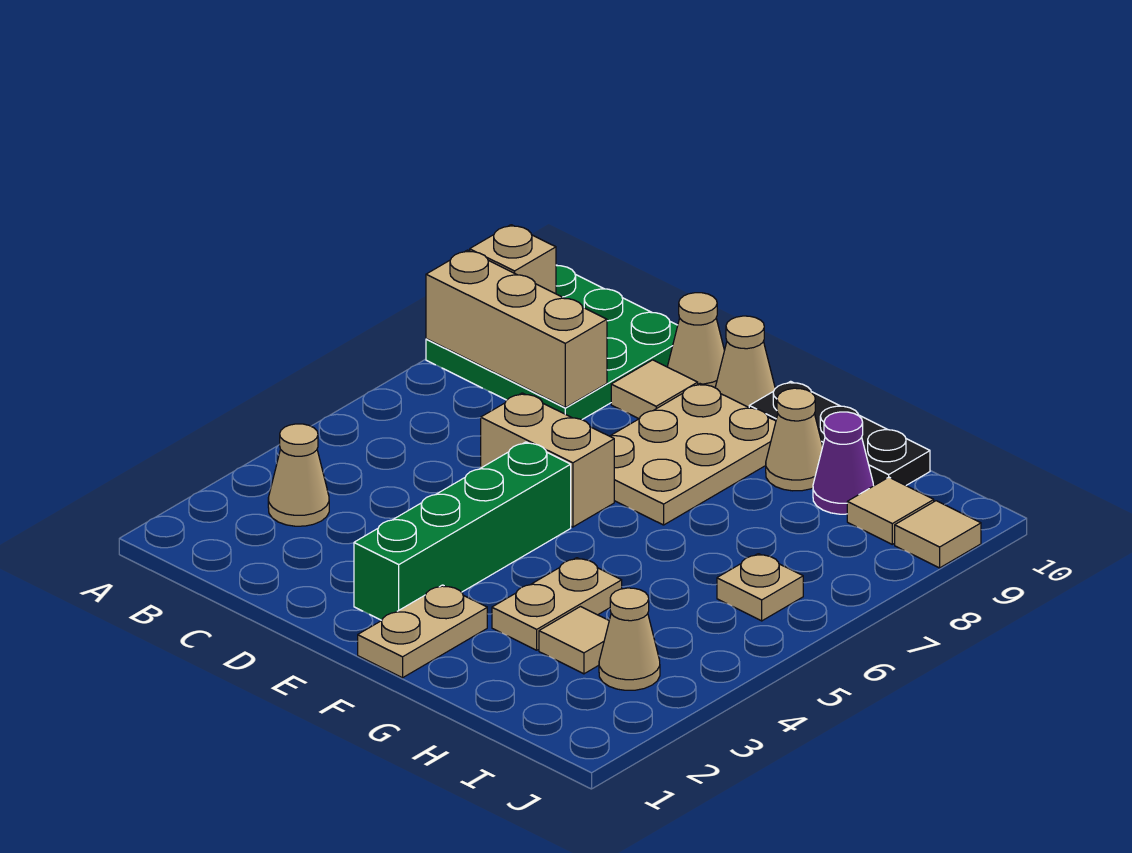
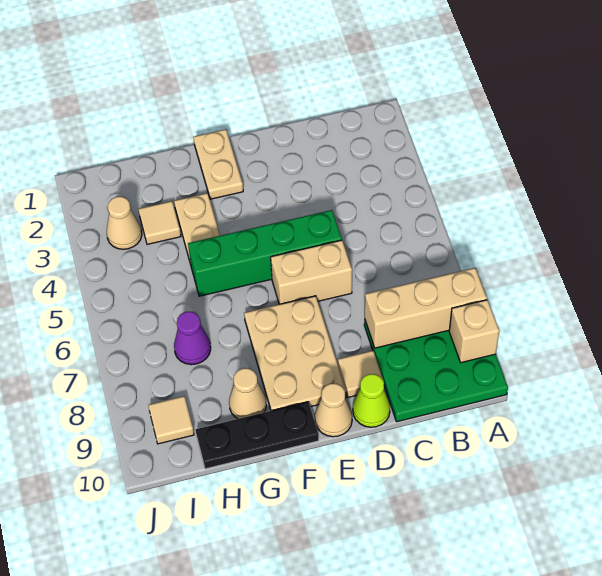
tan 1x1 cone [268,424,329,526] -> none
tan 1x1 cone [668,293,724,388] -> lime 1x1 cone [353,374,390,427]
green 1x4 brick [354,442,571,620] -> green 1x4 brick turned to [188,210,342,296]
purple 1x1 cone [813,412,873,514] -> purple 1x1 cone moved to [174,312,211,365]
tan 1x1 plate [717,554,803,621] -> none
tan 1x1 tile [895,501,981,568] -> none

